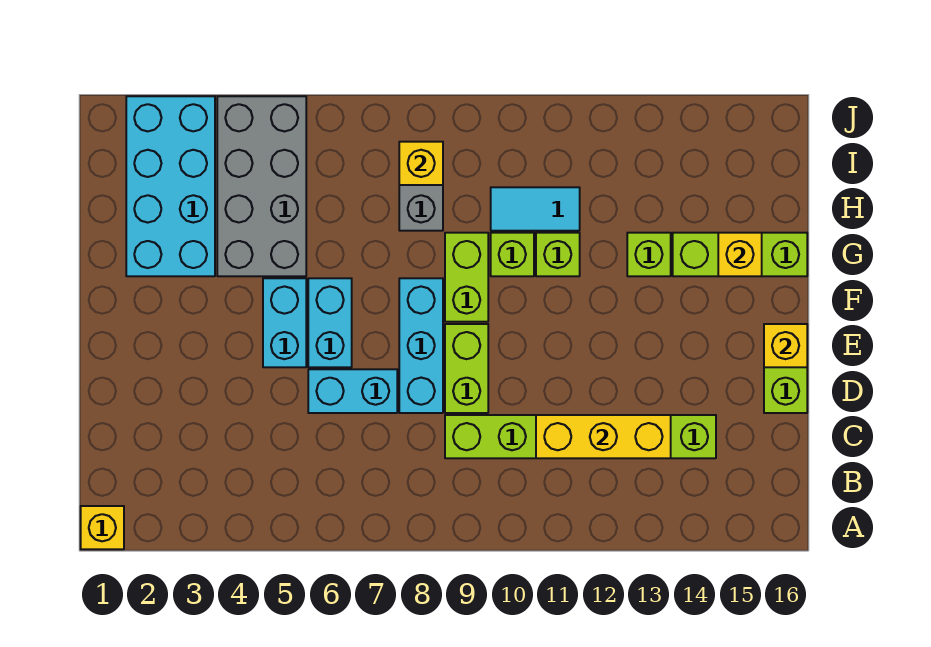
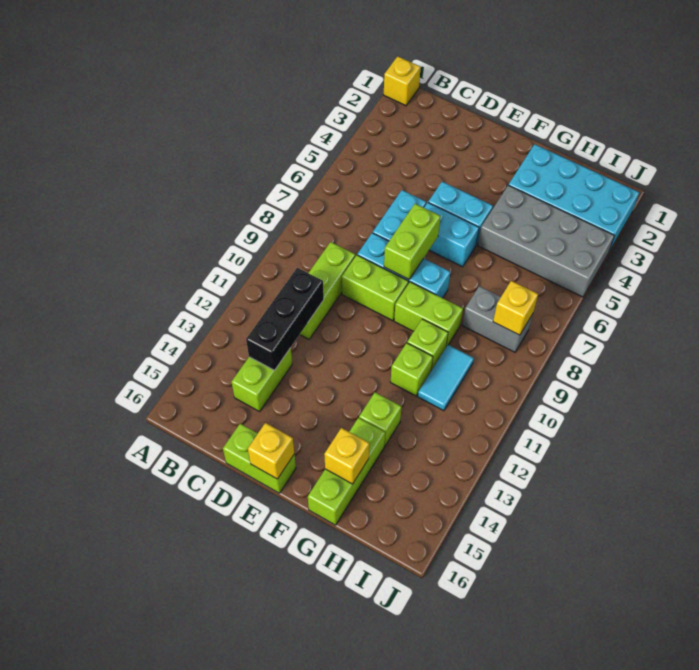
yellow 1x3 brick [536,415,671,458] -> black 1x3 brick [246,268,324,371]
none -> lime 1x2 brick [384,204,441,279]

